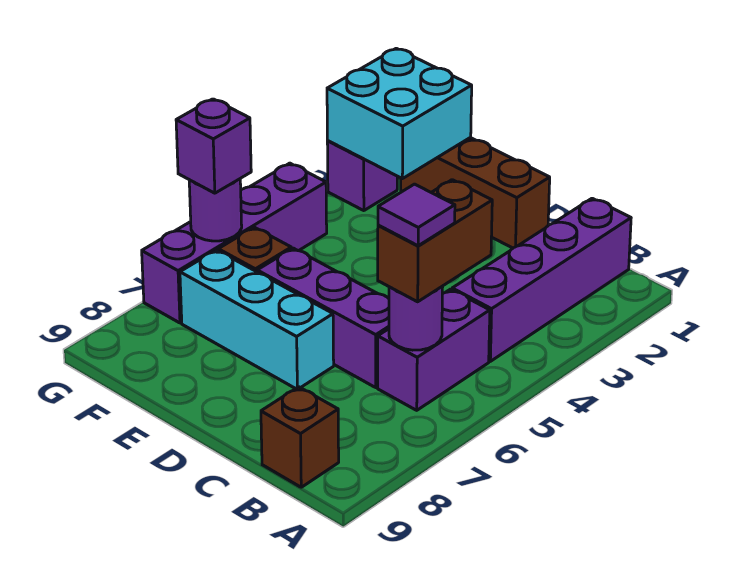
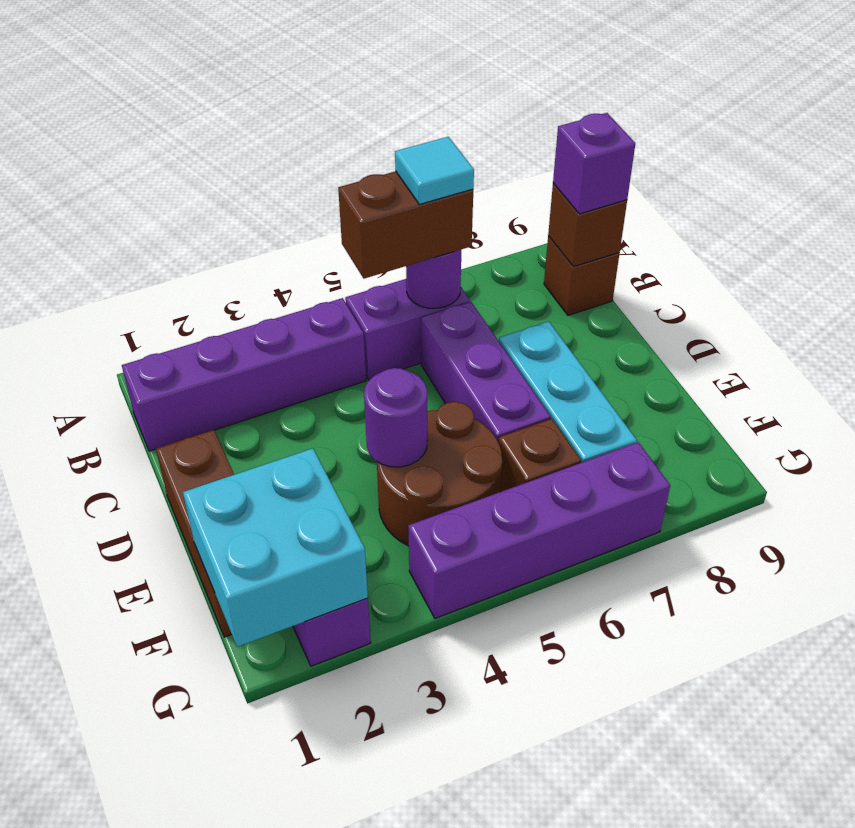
purple 1x1 tile [378,184,455,246] -> cyan 1x1 tile [395,137,474,204]
none -> brown 1x1 brick [548,183,627,267]
none -> brown 2x2 round brick [377,402,502,546]
purple 1x1 round brick [189,179,242,241] -> purple 1x1 round brick moved to [364,368,427,467]
purple 1x1 brick [176,99,251,193] -> purple 1x1 brick moved to [553,113,635,214]

